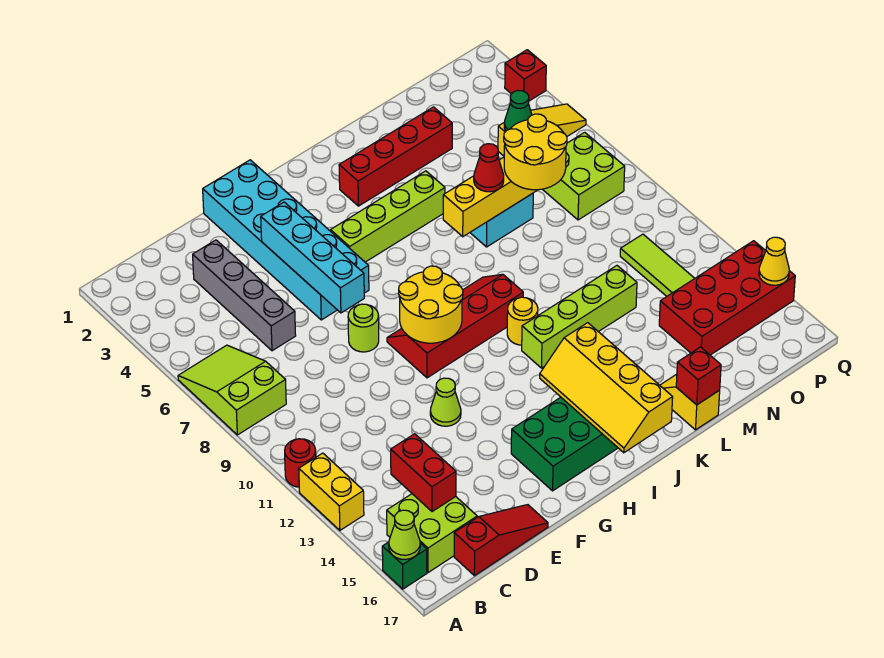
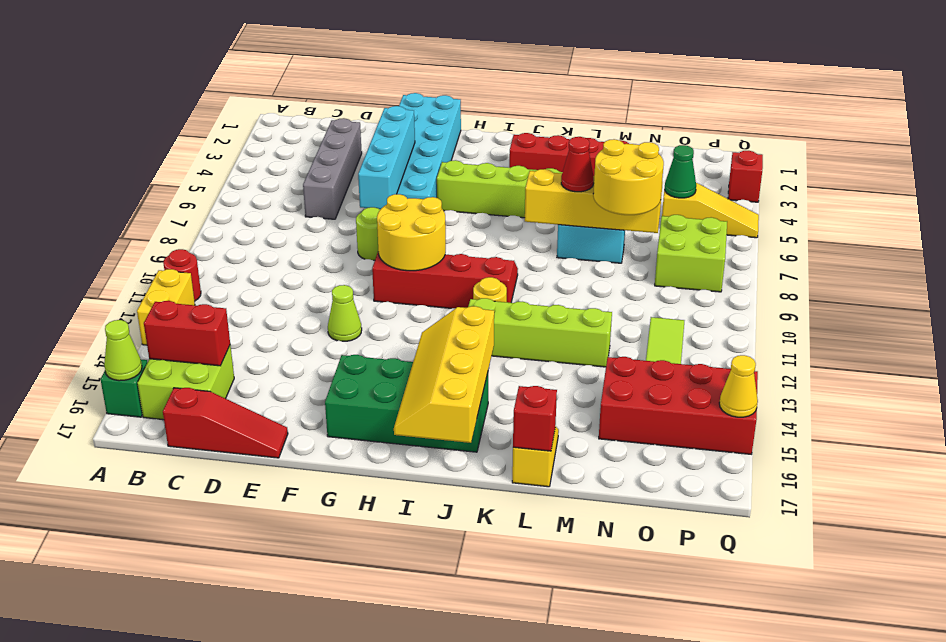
lime 2x3 slope [178,345,286,435] -> none
red 1x2 brick [391,434,456,512] -> red 1x2 brick turned to [144,301,230,366]

